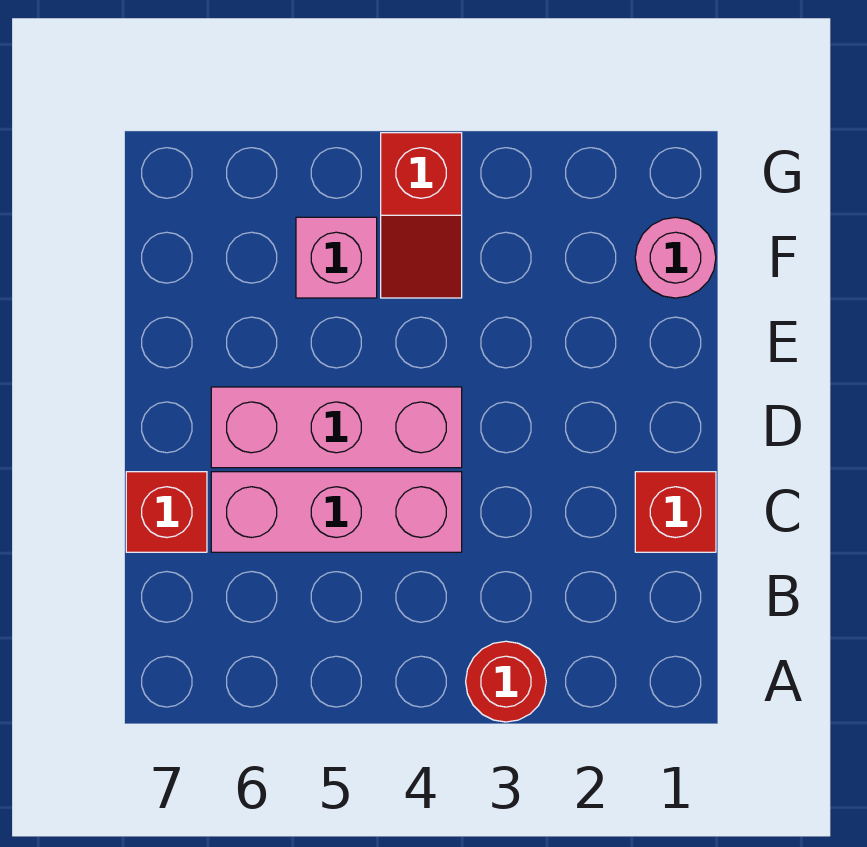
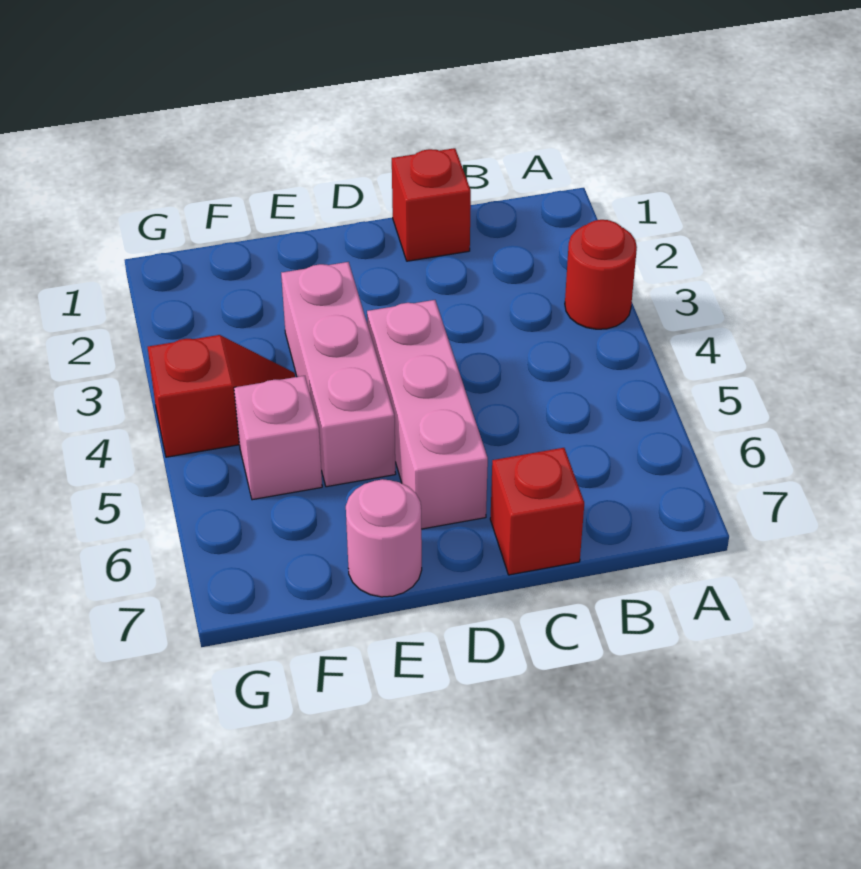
pink 1x3 brick [211,472,462,552] -> pink 1x3 brick moved to [281,262,396,487]
pink 1x1 round brick [635,217,716,298] -> pink 1x1 round brick moved to [346,479,422,597]

